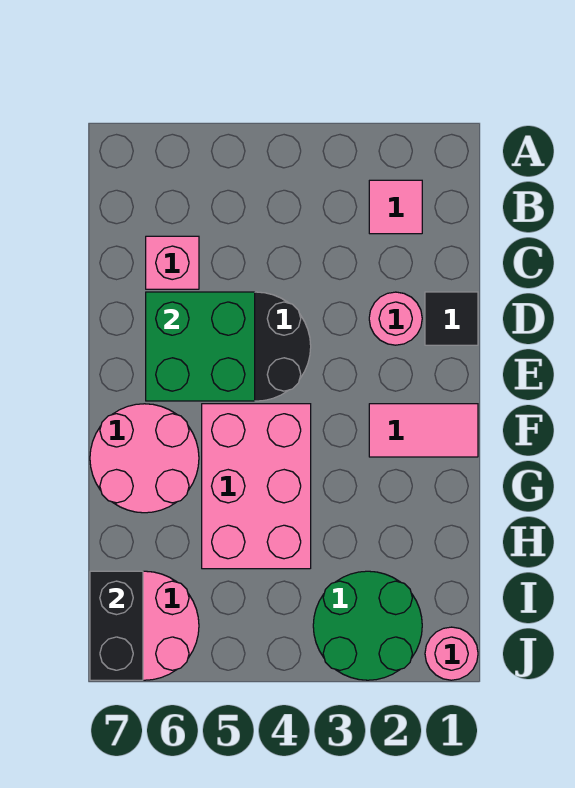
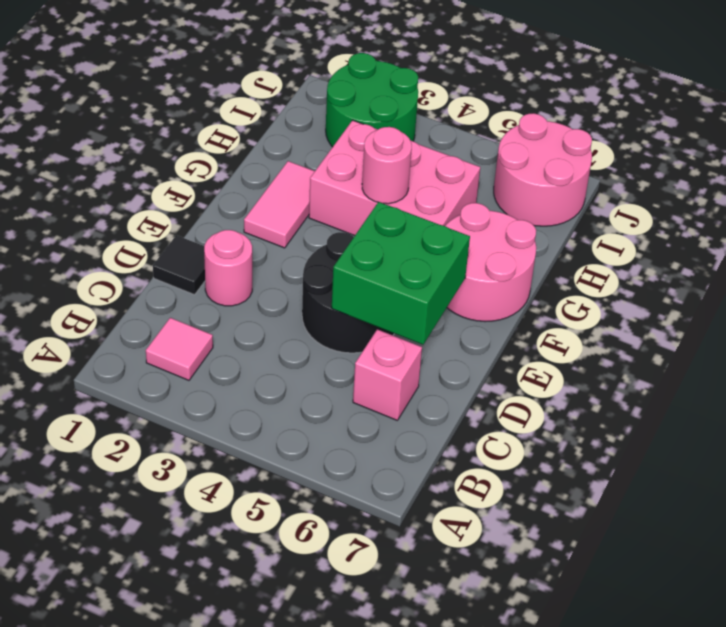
pink 1x2 tile [369,404,478,457] -> pink 1x2 tile turned to [244,161,315,248]
pink 2x3 brick [202,404,311,569] -> pink 2x3 brick turned to [309,120,480,236]
black 1x2 brick [90,571,143,680] -> none
pink 1x1 round brick [425,627,478,680] -> pink 1x1 round brick moved to [362,127,412,204]

